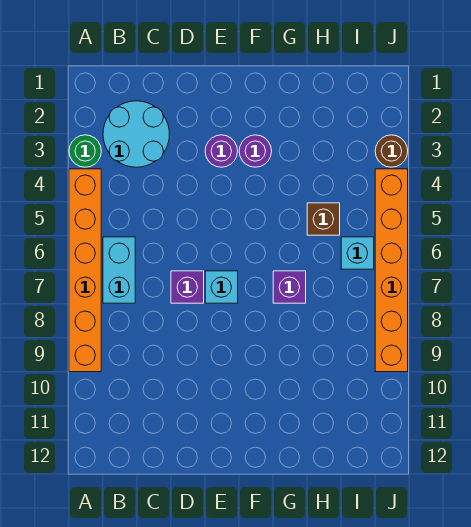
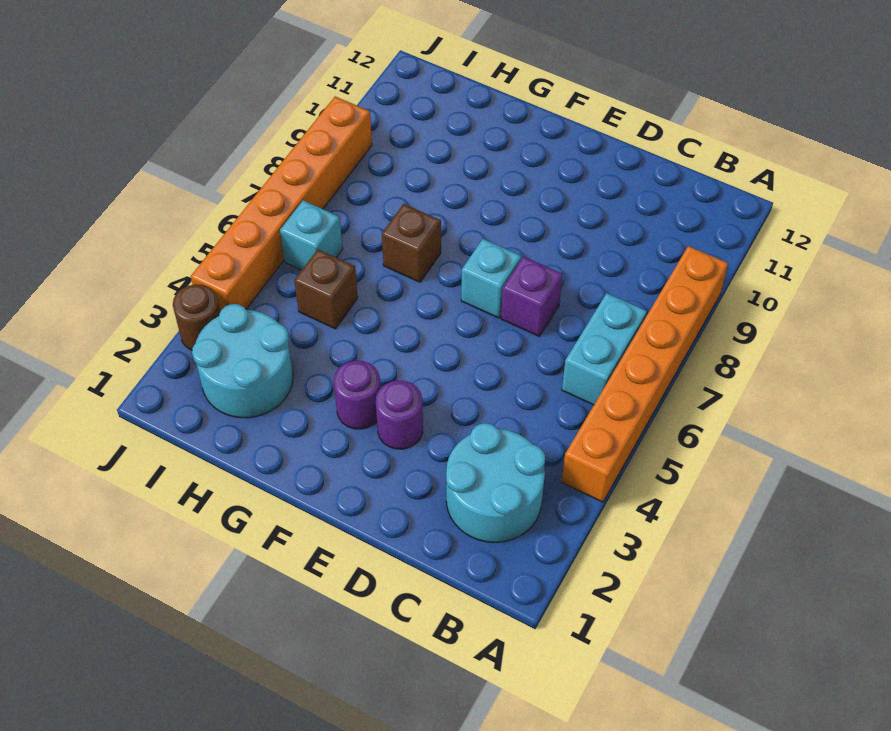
green 1x1 round brick [69,135,101,167] -> none
purple 1x1 brick [273,271,306,303] -> brown 1x1 brick [382,204,441,282]
none -> cyan 2x2 round brick [192,304,293,418]

